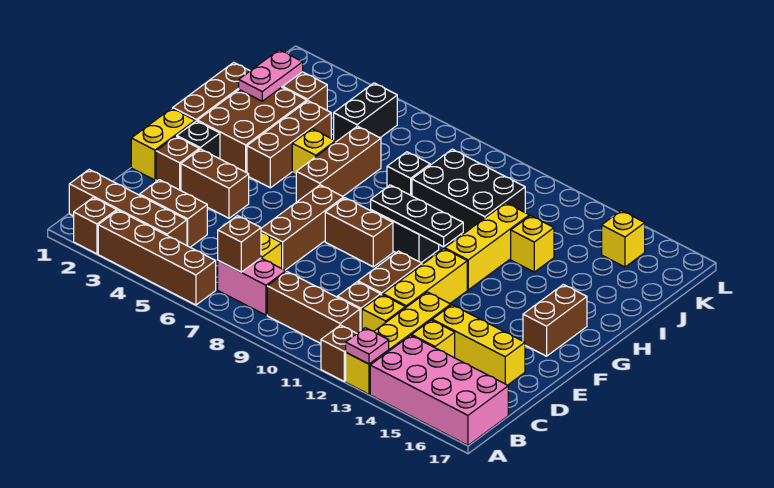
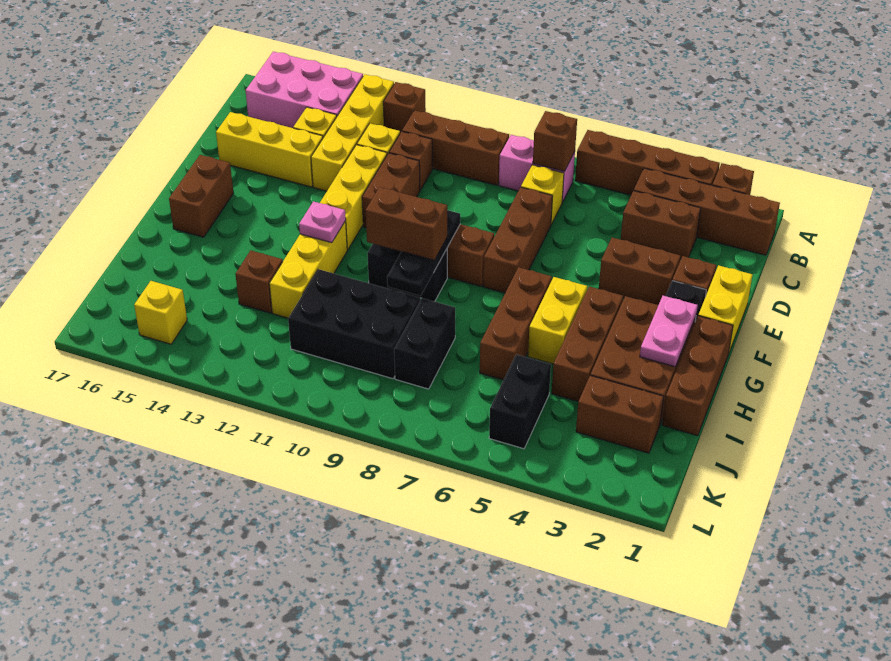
pink 1x1 plate [346,328,389,364] -> pink 1x1 plate moved to [299,202,346,243]
pink 2x4 brick [370,335,508,445] -> pink 2x3 brick [246,52,363,128]
black 1x3 plate [371,185,463,247] -> black 1x3 plate turned to [387,210,460,296]
none -> brown 1x2 brick [366,187,447,260]
yellow 1x1 brick [292,129,335,175] -> yellow 1x2 brick [528,277,587,364]
pink 1x2 plate [239,50,303,101] -> pink 1x2 plate moved to [640,296,698,367]
black 1x1 brick [387,152,430,196] -> black 1x2 brick [394,298,455,389]
yellow 1x1 brick [511,216,554,272] -> brown 1x1 brick [235,250,283,313]

